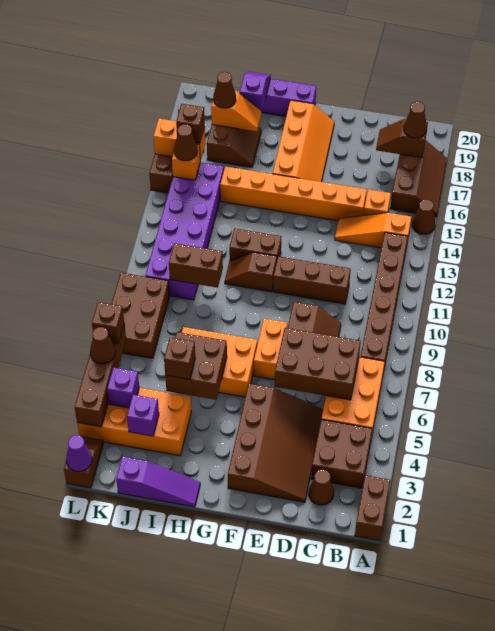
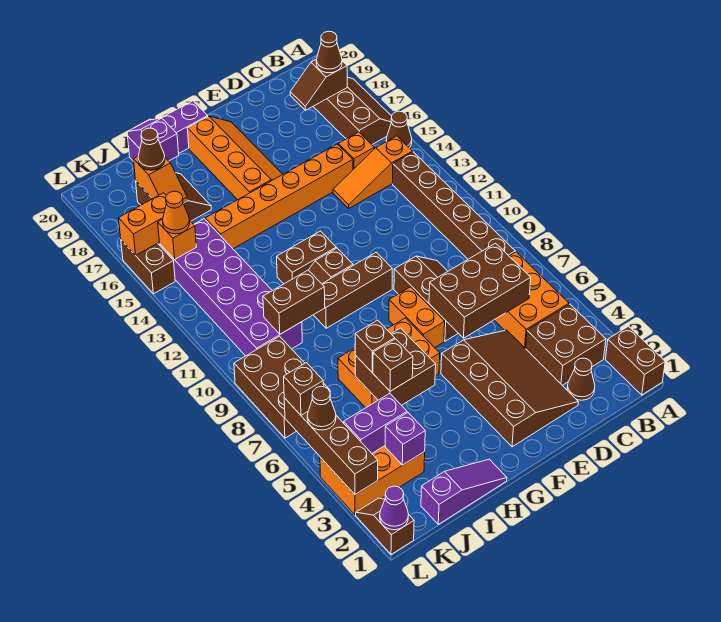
brown 1x3 brick [273,256,351,304] -> brown 1x3 brick moved to [314,252,392,328]
orange 2x4 brick [77,388,191,456] -> orange 2x3 brick [320,446,425,515]
orange 1x2 slope [211,92,262,132] -> orange 1x2 slope turned to [134,157,188,203]
purple 1x1 brick [107,367,140,408] -> purple 1x2 brick [344,393,407,453]
brown 1x1 cone [174,124,197,161] -> orange 1x1 cone [163,191,190,234]
brown 1x1 brick [176,104,205,143] -> brown 1x1 brick moved to [355,320,395,372]

